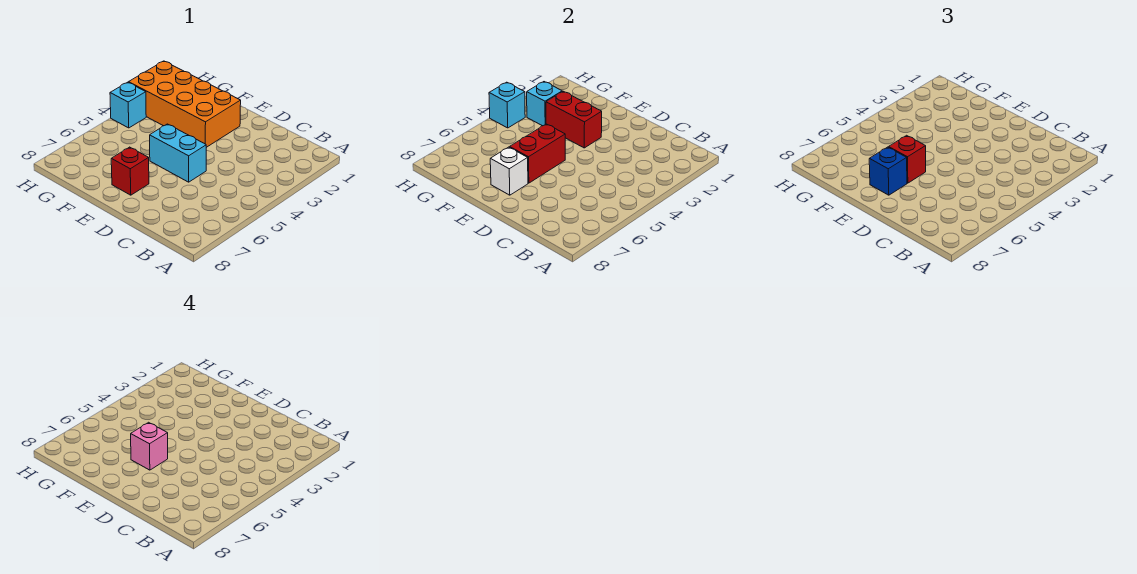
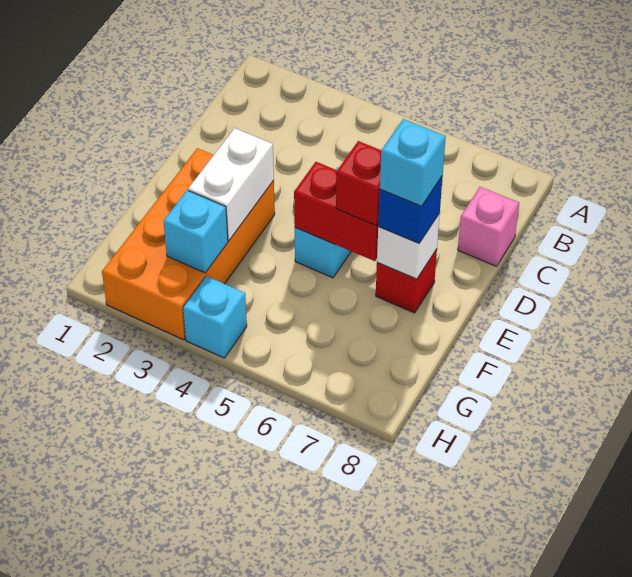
red 1x2 brick [546,91,602,148] -> white 1x2 brick [188,128,274,240]
pink 1x1 brick [131,422,168,470] -> pink 1x1 brick moved to [458,187,519,266]
cyan 1x1 brick [489,82,525,128] -> cyan 1x1 brick moved to [380,119,446,206]

